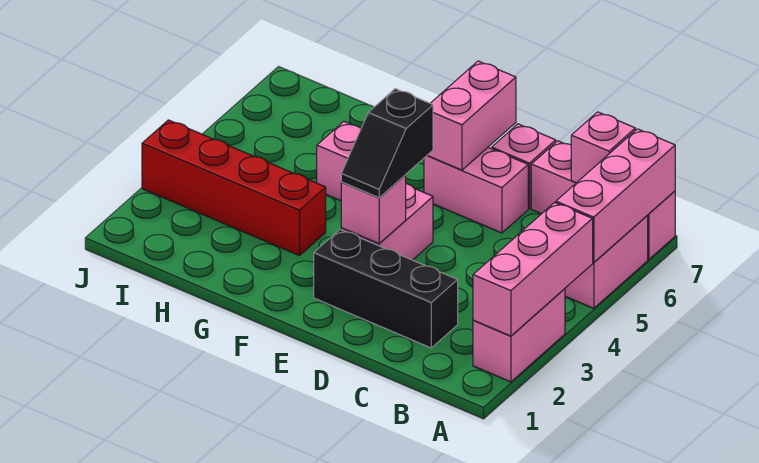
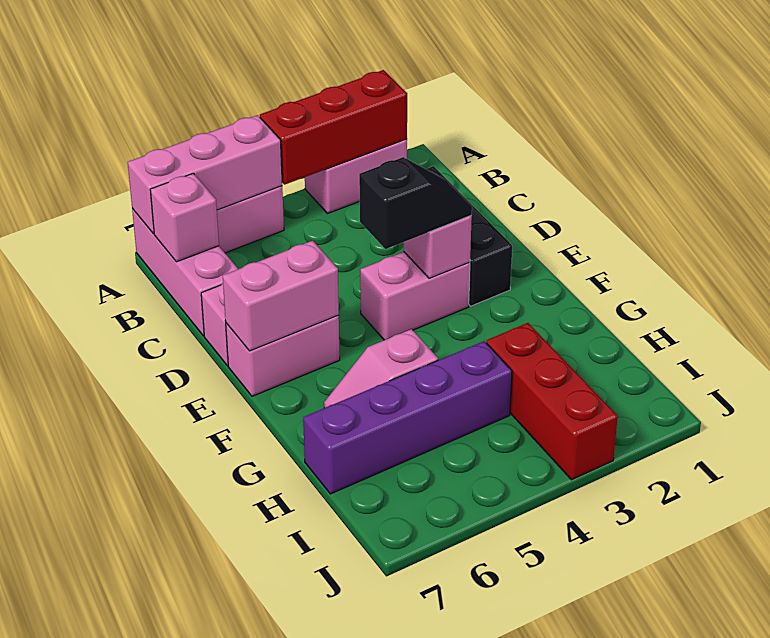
pink 1x3 brick [473,202,593,336] -> red 1x3 brick [260,70,407,185]
pink 1x2 brick [424,148,528,233] -> pink 1x2 brick turned to [226,316,340,396]
red 1x4 brick [142,120,326,256] -> red 1x3 brick [486,323,618,480]
none -> purple 1x4 brick [303,341,512,494]

